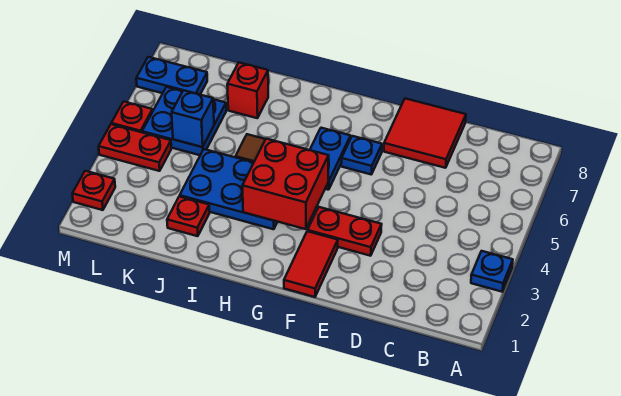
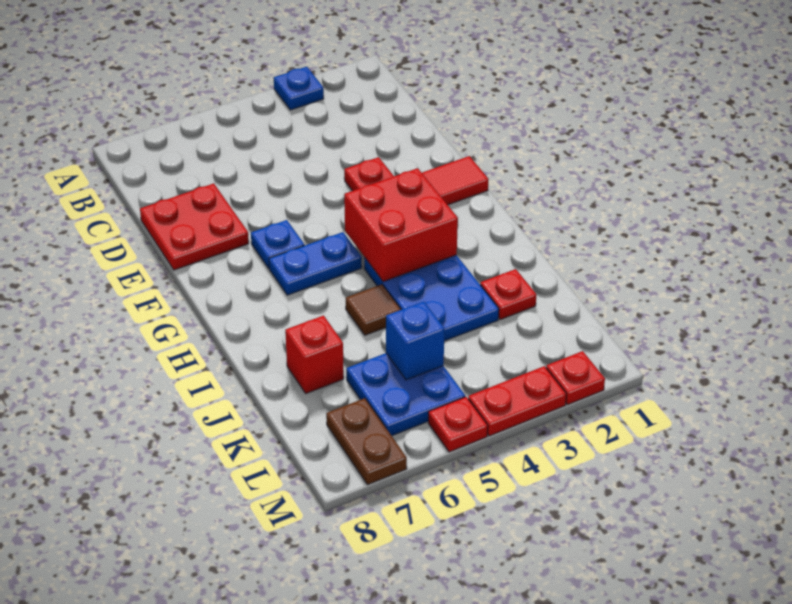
red 2x2 tile [384,99,466,168] -> red 2x2 plate [140,183,249,270]
red 1x2 plate [99,124,171,171] -> red 1x2 plate turned to [468,366,566,436]
blue 1x2 plate [136,57,207,95] -> brown 1x2 plate [326,398,407,485]

